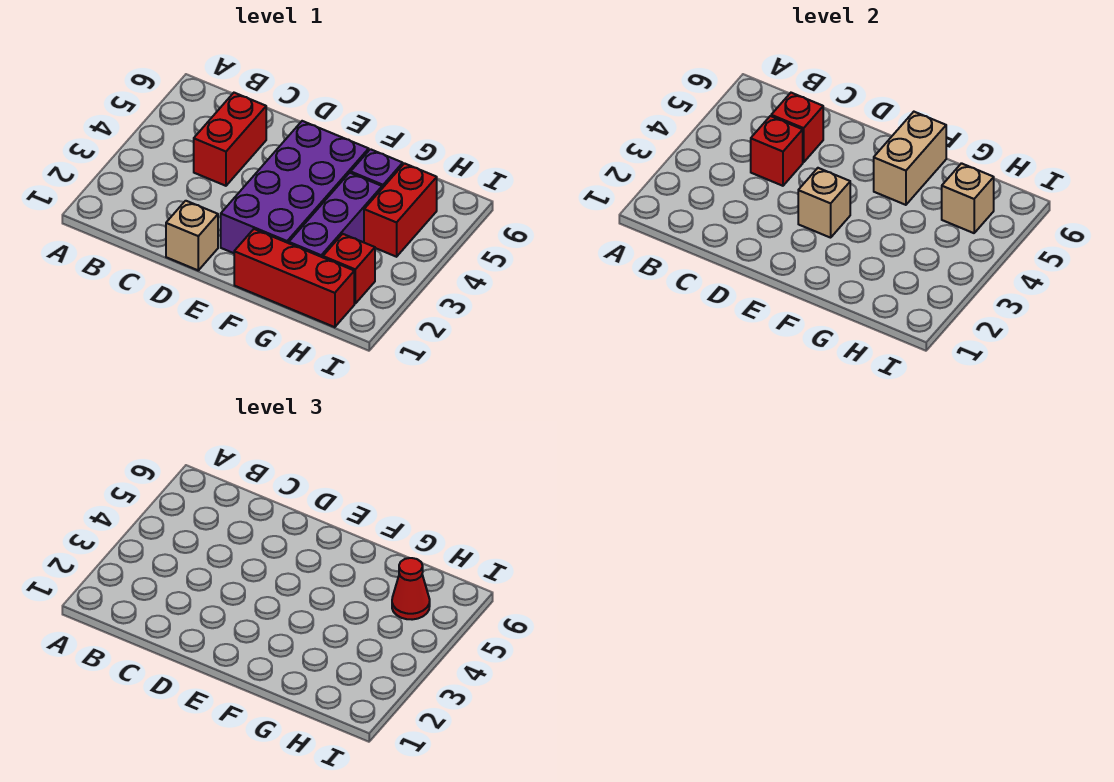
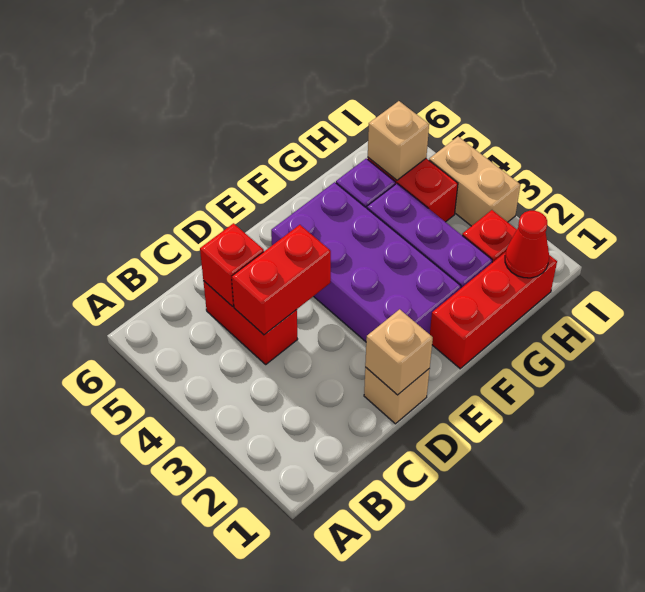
red 1x1 brick [751,116,803,186] -> red 1x2 brick [232,225,331,335]
tan 1x1 brick [798,168,850,238] -> tan 1x1 brick moved to [365,309,433,395]
tan 1x2 brick [874,112,946,205] -> tan 1x2 brick moved to [429,137,520,226]
red 1x1 cone [392,558,430,620] -> red 1x1 cone moved to [505,211,549,278]

